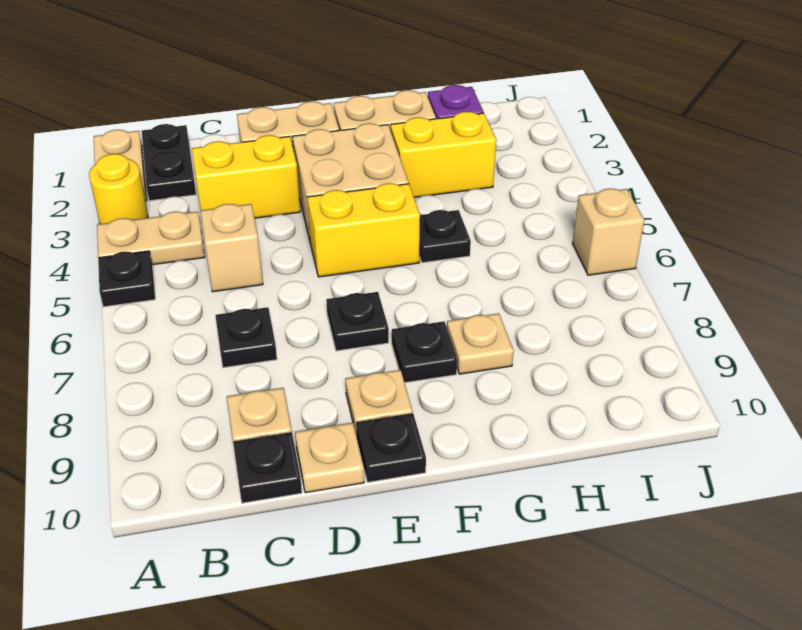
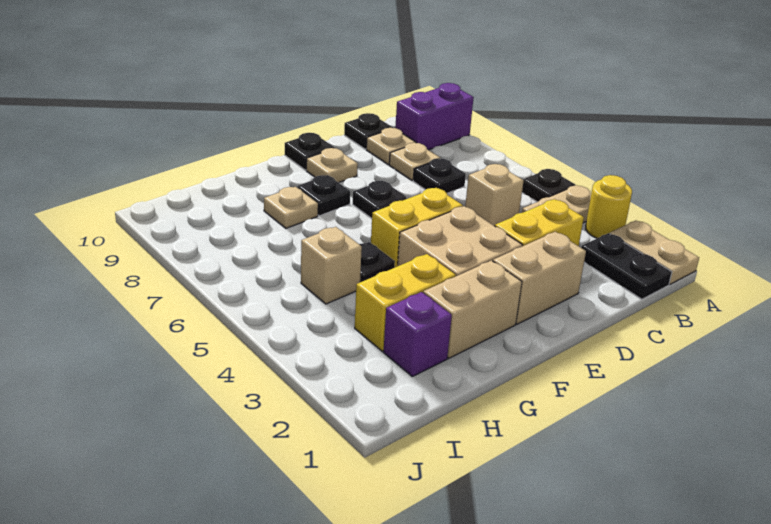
none -> purple 1x2 brick [395,83,474,150]
tan 1x1 plate [295,423,364,493] -> tan 1x1 plate moved to [389,143,440,181]
tan 1x1 brick [573,188,644,275] -> tan 1x1 brick moved to [301,227,362,304]

